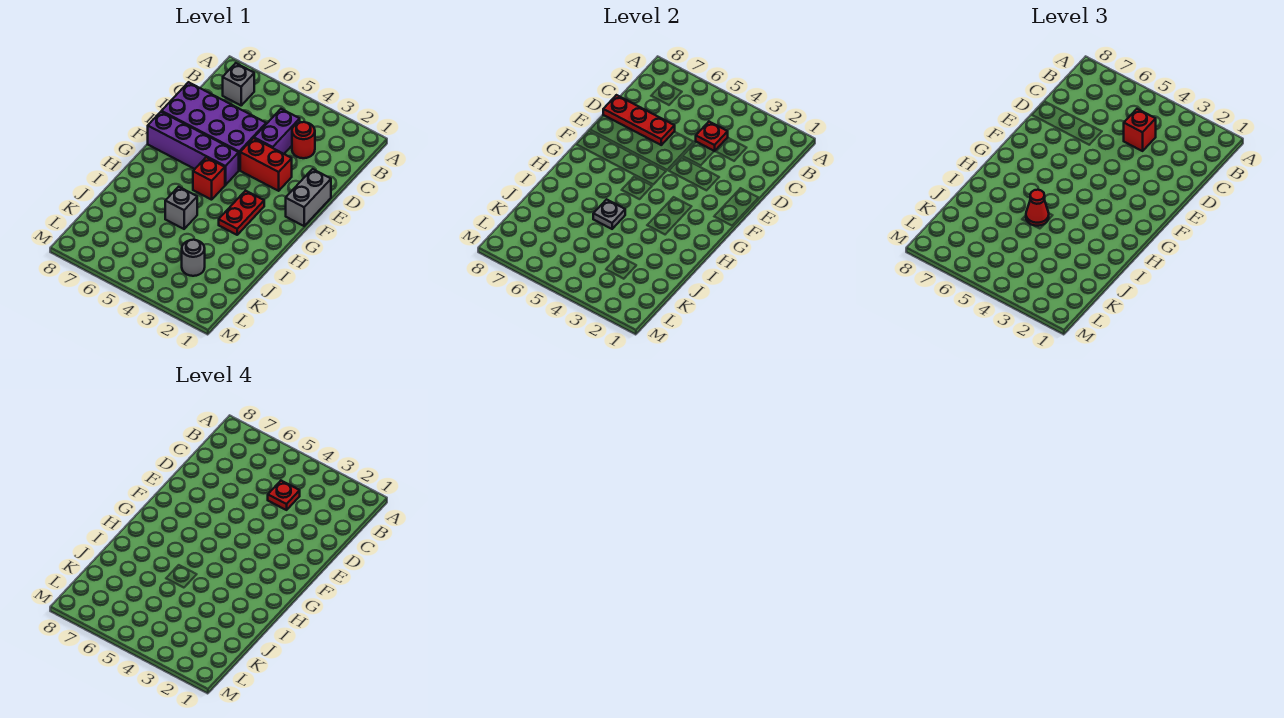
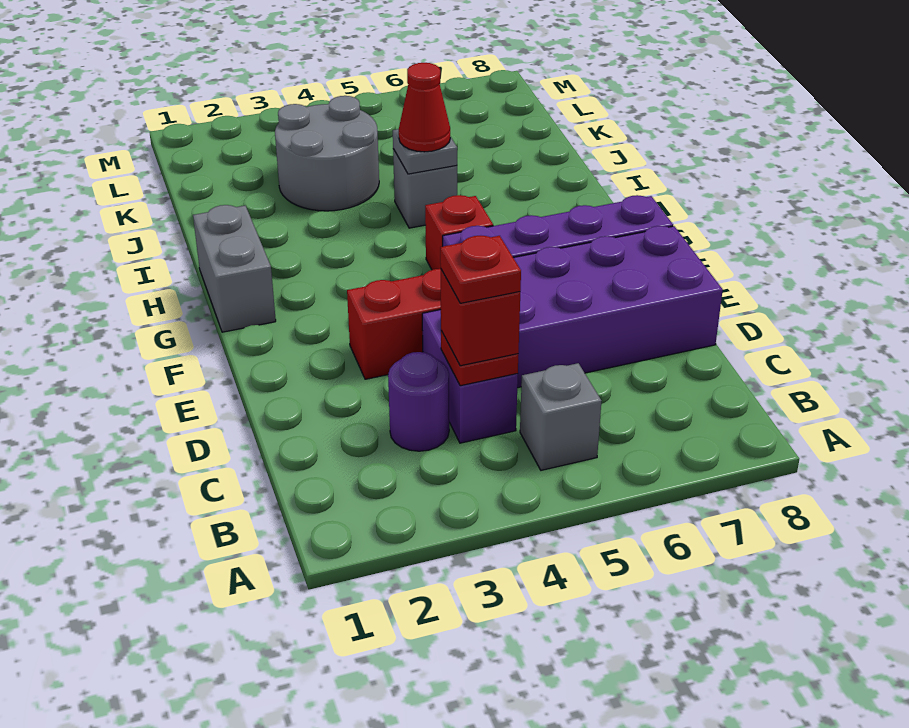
grey 1x1 brick [223,63,254,105] -> grey 1x1 brick moved to [520,363,601,470]
red 1x1 round brick [292,122,315,158] -> purple 1x1 round brick [388,352,449,451]
red 1x3 plate [603,95,675,145] -> none
grey 1x2 brick [286,169,331,226] -> grey 1x2 brick moved to [193,205,276,332]
red 1x2 plate [219,191,264,235] -> none
grey 1x1 round brick [182,240,205,276] -> grey 2x2 round brick [275,96,379,211]

